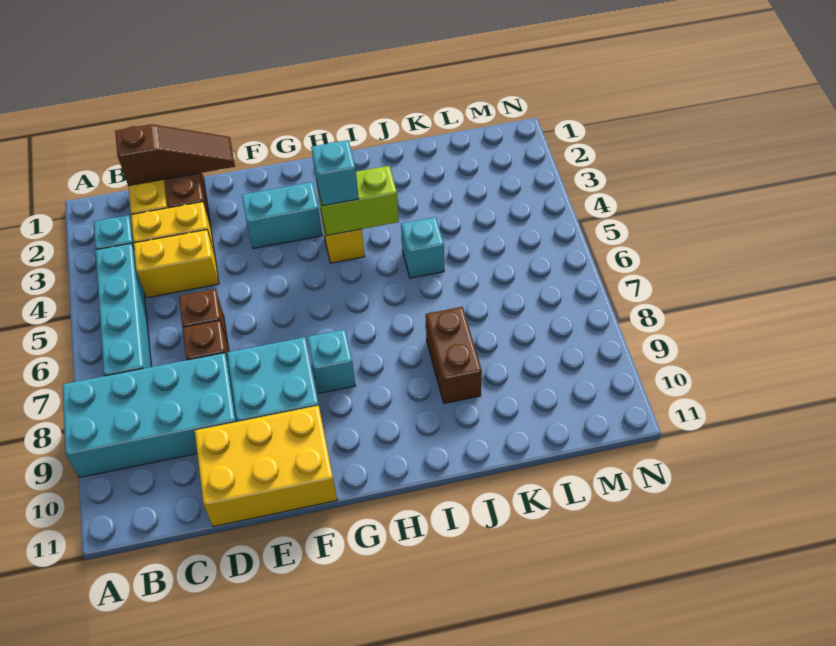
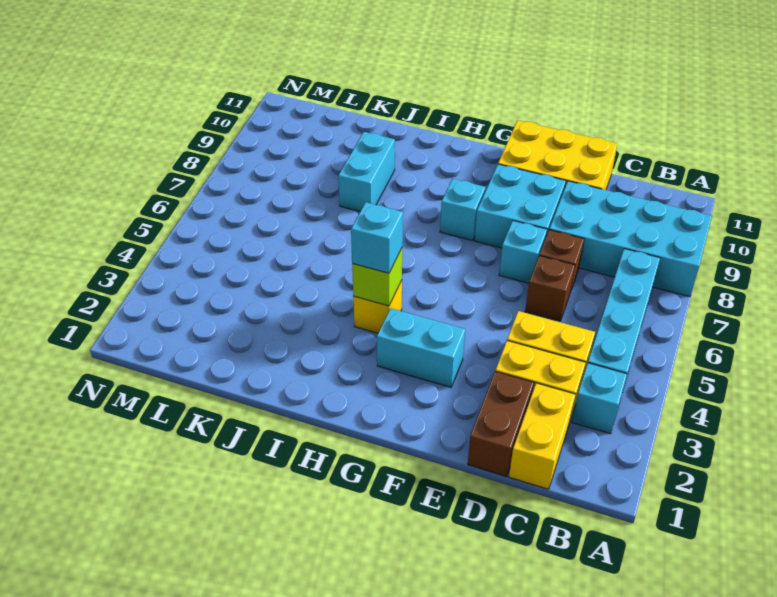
brown 1x3 slope [115,124,235,186] -> none
lime 1x2 brick [317,166,399,236] -> lime 1x1 brick [352,248,402,306]
cyan 1x1 brick [401,217,444,278] -> cyan 1x1 brick moved to [499,221,547,283]
brown 1x2 brick [426,307,482,403] -> cyan 1x2 brick [338,132,395,211]

